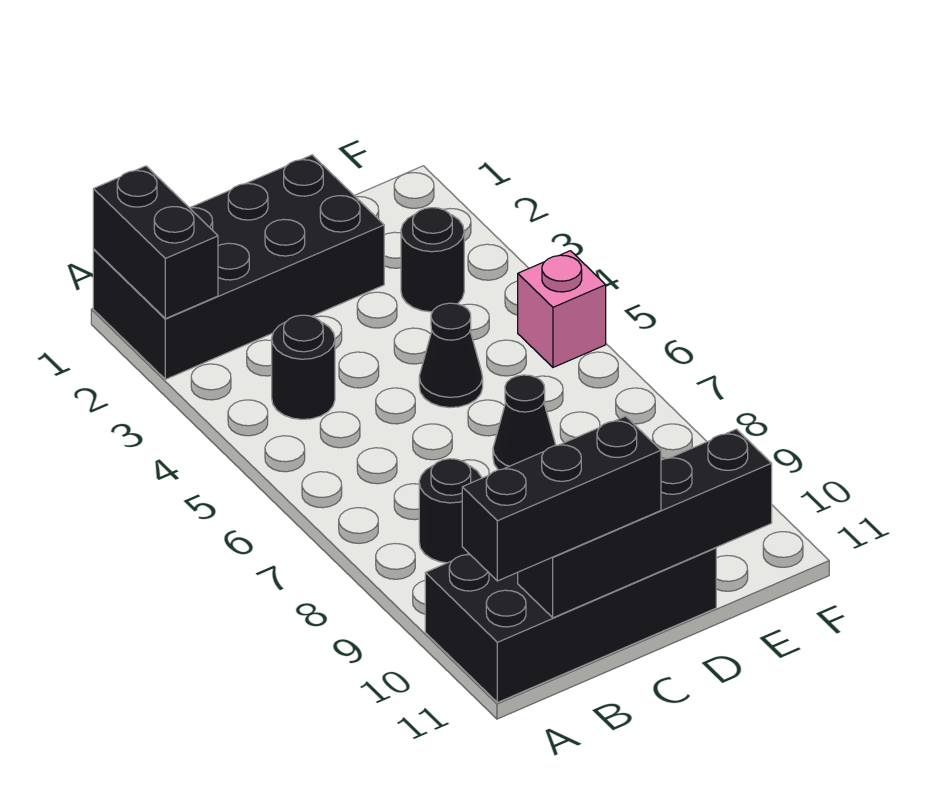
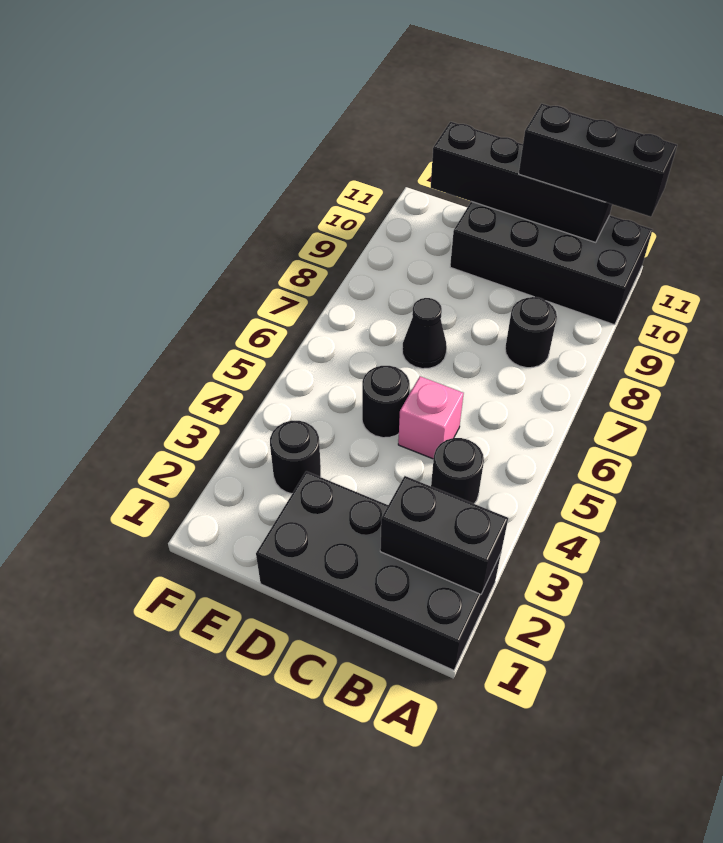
black 1x2 brick [93,166,218,319] -> black 1x2 brick turned to [380,476,508,594]
black 1x1 cone [419,303,483,408] -> black 1x1 round brick [362,366,410,438]
pink 1x1 brick [518,251,606,367] -> pink 1x1 brick moved to [398,376,464,459]

